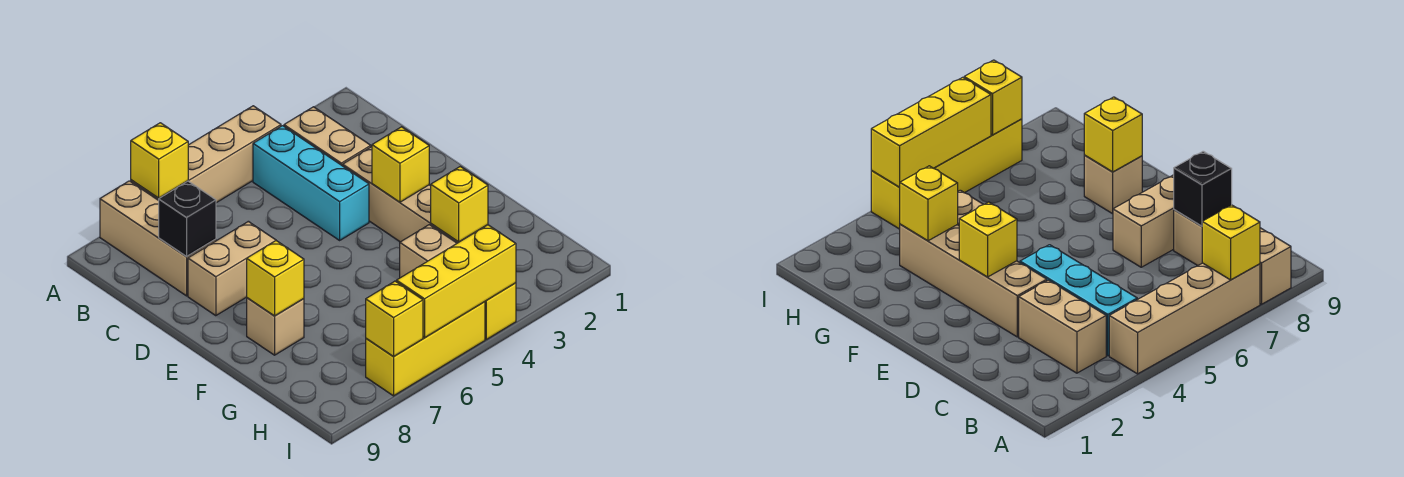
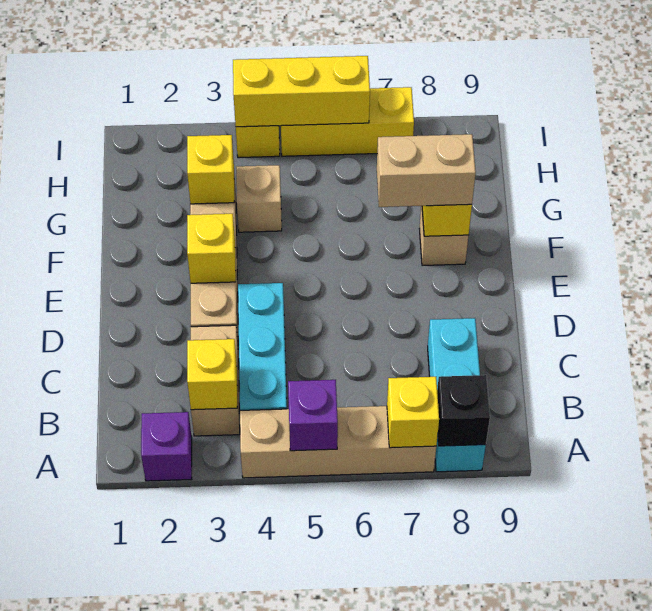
none -> purple 1x1 brick [141,412,192,481]
none -> purple 1x1 brick [288,380,338,451]
tan 1x3 brick [100,181,216,296] -> cyan 1x3 brick [428,318,486,472]
black 1x1 brick [159,181,216,256] -> black 1x1 brick moved to [437,375,490,446]
tan 1x2 brick [188,221,276,316] -> tan 1x2 brick moved to [377,134,476,207]
yellow 1x1 brick [366,281,423,357] -> yellow 1x1 brick moved to [187,339,237,410]

